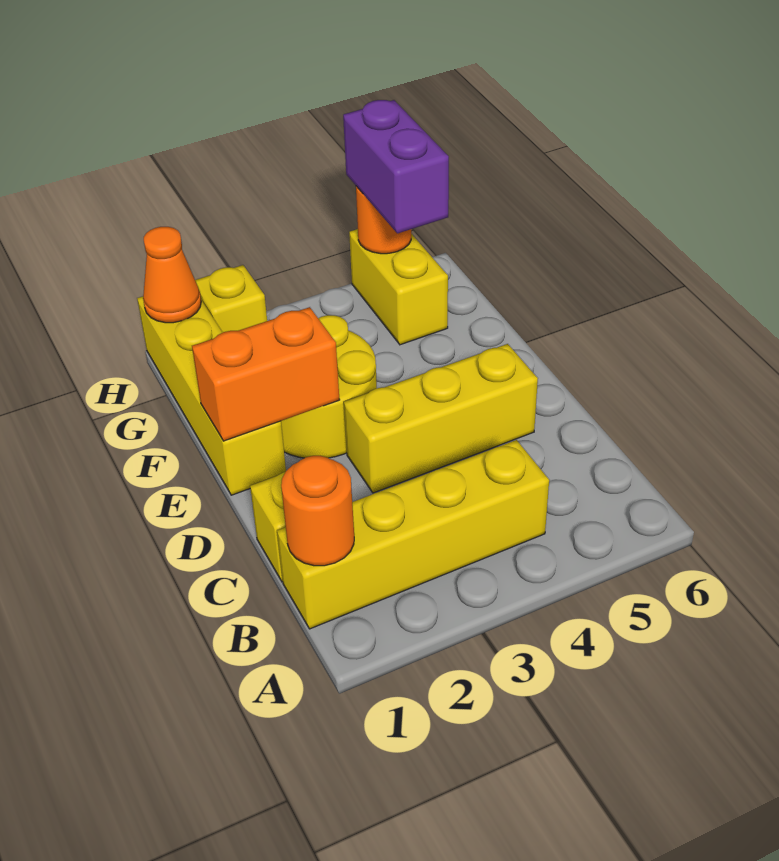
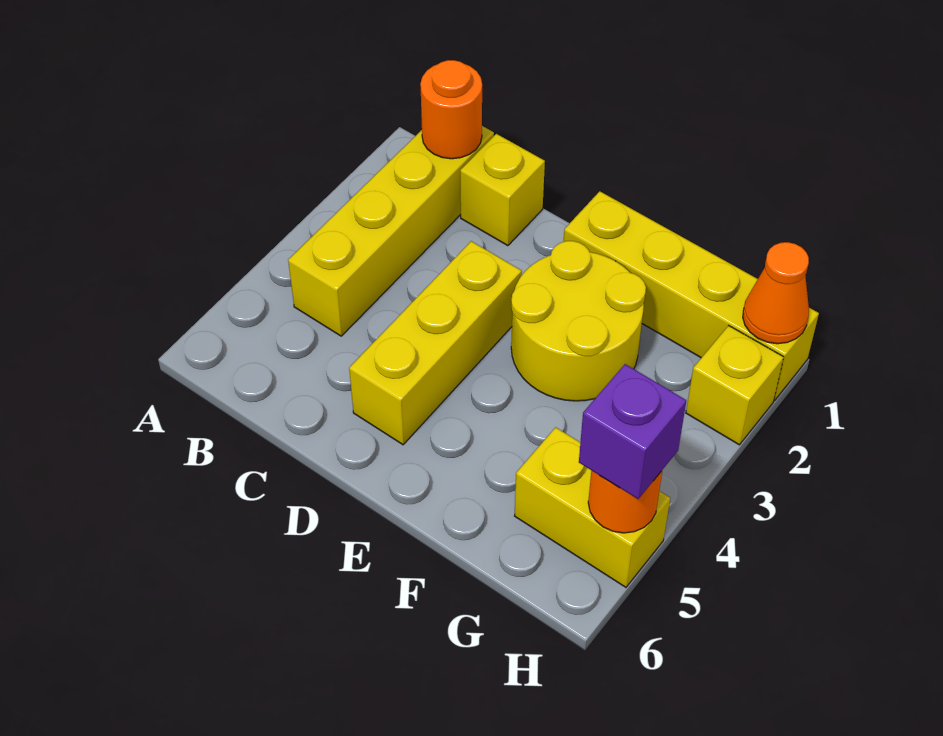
orange 1x2 brick [192,307,340,441] -> none
purple 1x2 brick [343,100,449,233] -> purple 1x1 brick [579,364,686,499]

